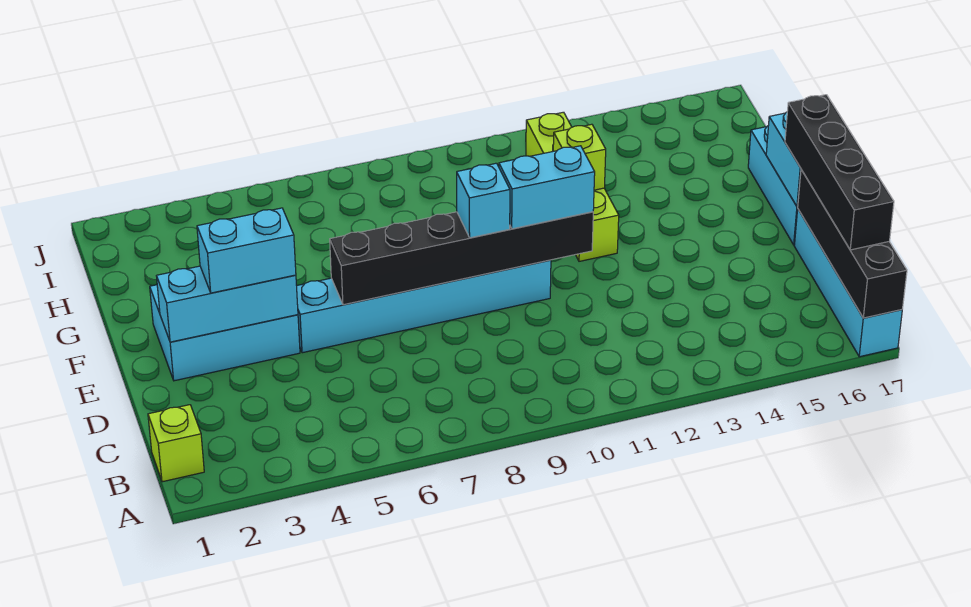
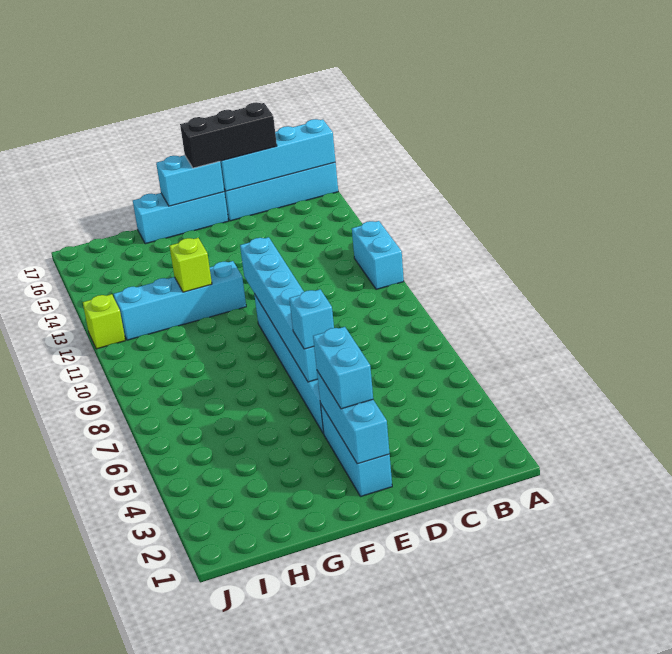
black 1x4 brick [798,170,907,318] -> cyan 1x4 brick [220,119,336,191]
lime 1x1 brick [148,405,204,482] -> lime 1x1 brick moved to [83,294,125,349]
black 1x4 brick [785,95,894,250] -> black 1x3 brick [180,102,277,168]
cyan 2x3 brick [150,285,300,381] -> cyan 1x3 brick [320,403,392,497]
black 1x6 brick [330,212,593,305] -> cyan 1x6 brick [240,237,318,382]
cyan 1x1 brick [457,163,510,238] -> cyan 1x1 brick moved to [289,289,334,349]
cyan 1x2 brick [499,146,595,229] -> cyan 1x2 brick moved to [352,221,404,289]
lime 1x4 brick [526,112,619,261] -> cyan 1x4 brick [114,261,246,340]

